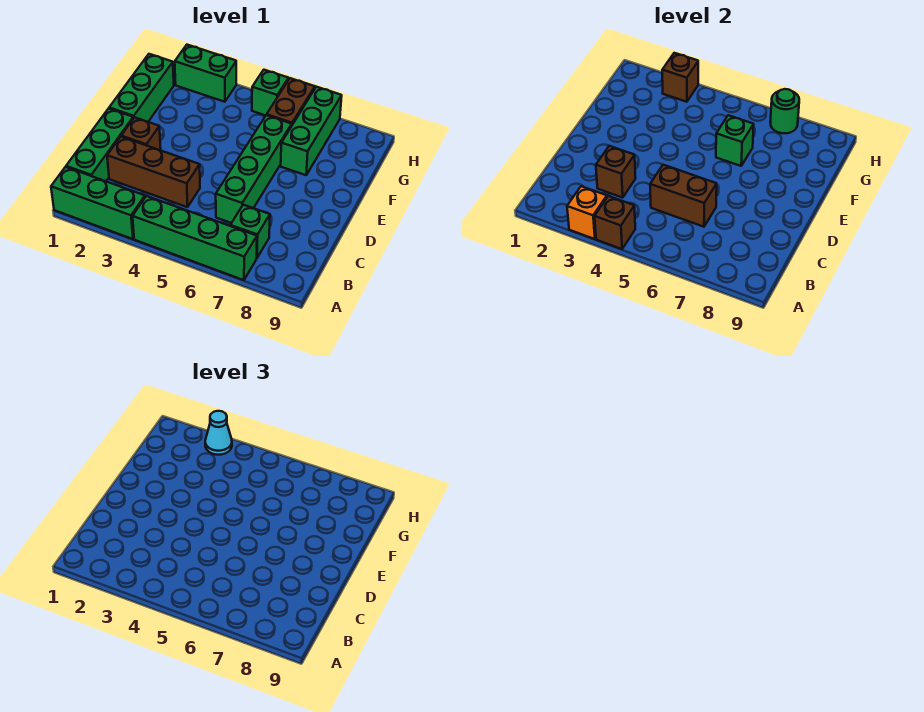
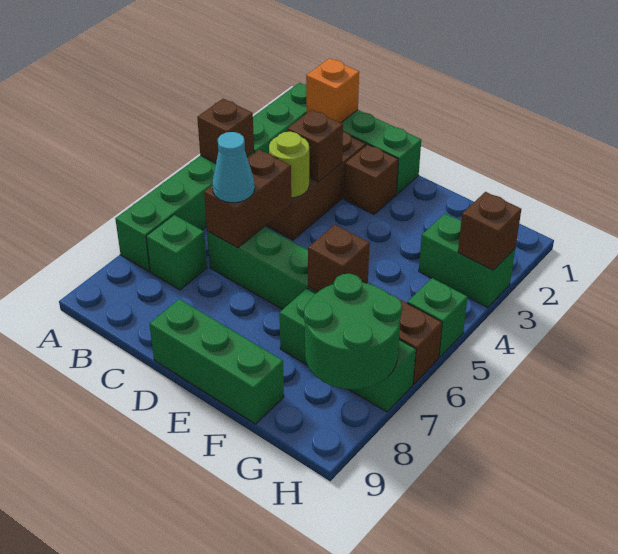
orange 1x1 brick [567,186,607,239] -> orange 1x1 brick moved to [306,58,359,123]
none -> lime 1x1 round brick [269,132,309,198]
green 1x3 brick [109,54,174,122] -> green 1x3 brick moved to [150,299,284,424]
green 1x1 brick [716,115,754,166] -> brown 1x1 brick [308,225,370,292]
green 1x2 brick [175,45,236,102] -> green 1x2 brick turned to [419,214,515,307]
cyan 1x1 cone [205,411,232,455] -> cyan 1x1 cone moved to [212,132,255,203]
green 1x1 round brick [770,89,799,133] -> green 2x2 round brick [304,274,402,389]

